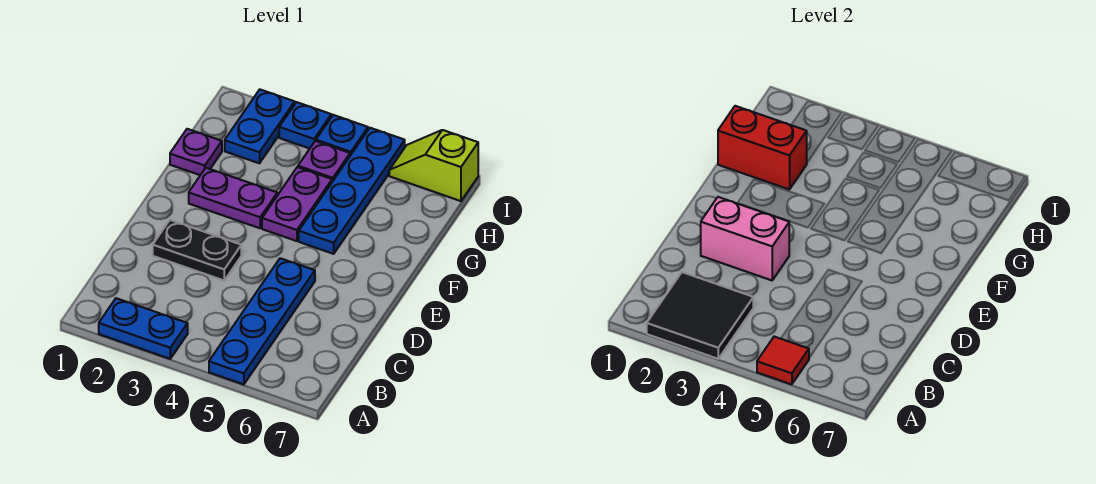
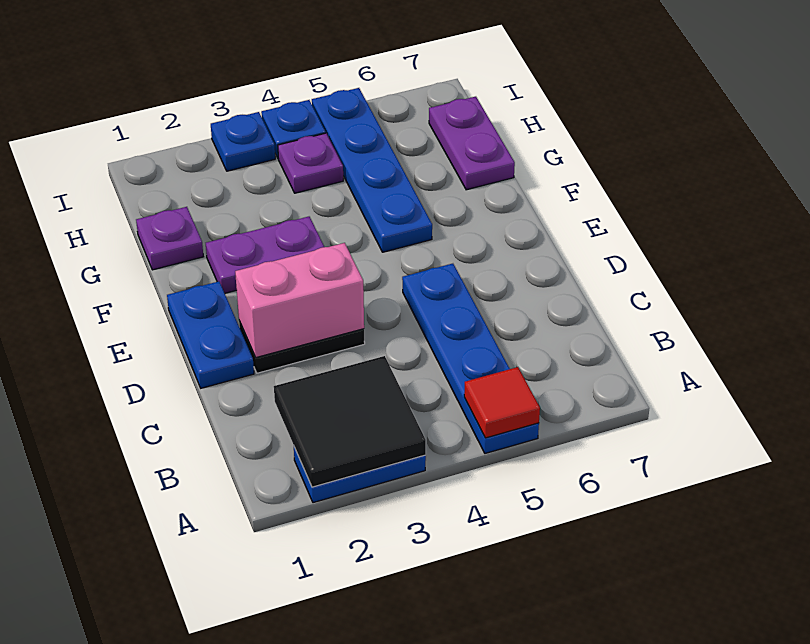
purple 1x2 plate [262,167,332,241] -> purple 1x2 plate moved to [429,97,515,190]
red 1x2 brick [718,106,807,189] -> none
blue 1x2 plate [225,90,295,163] -> blue 1x2 plate moved to [167,281,254,388]
lime 1x2 slope [389,130,478,201] -> none

